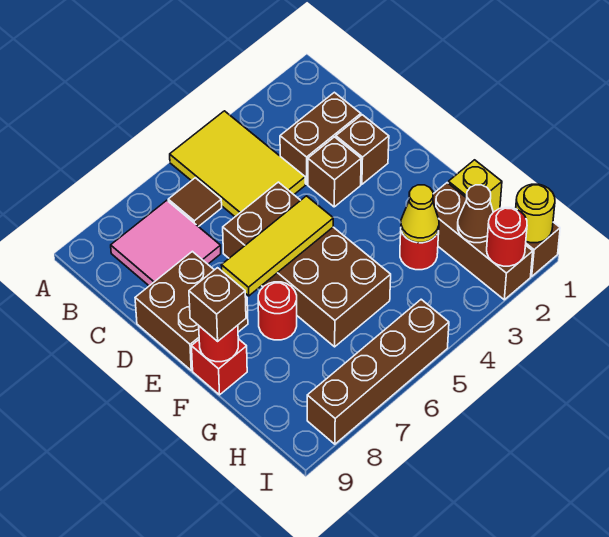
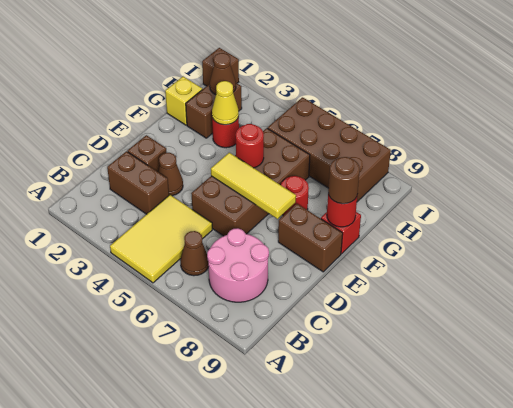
brown 1x1 tile [168,178,222,227] -> brown 1x1 cone [180,231,209,276]
pink 2x2 tile [111,200,221,286] -> pink 2x2 round brick [207,228,269,302]
brown 1x1 brick [308,137,361,207] -> brown 1x1 cone [158,153,183,196]
brown 2x2 brick [135,251,248,370] -> brown 1x2 brick [278,204,343,272]
brown 1x1 brick [189,268,246,341] -> brown 1x1 round brick [328,157,360,204]
brown 1x3 brick [433,183,533,300] -> brown 1x2 brick [186,83,242,138]
yellow 1x1 round brick [516,184,555,243] -> none
red 1x1 round brick [487,207,527,266] -> red 1x1 round brick moved to [236,124,264,168]
brown 1x4 brick [307,299,449,444] -> brown 2x4 brick [268,97,391,202]

